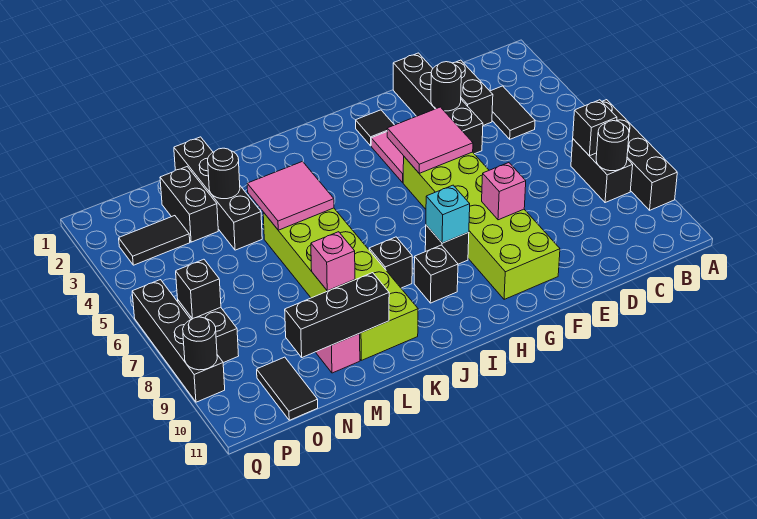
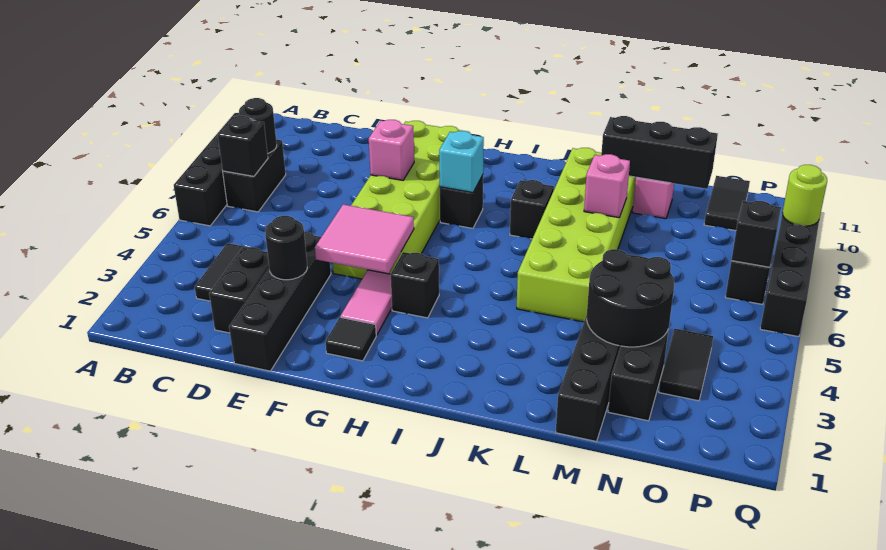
black 1x1 brick [414,245,458,303] -> black 1x1 brick moved to [391,252,439,318]
pink 2x2 tile [247,162,334,230] -> none
black 1x1 round brick [208,148,240,199] -> black 2x2 round brick [587,249,674,347]
black 1x2 tile [119,216,190,265] -> black 1x2 tile turned to [659,329,713,401]
black 1x1 round brick [183,317,217,370] -> lime 1x1 round brick [782,165,827,226]

